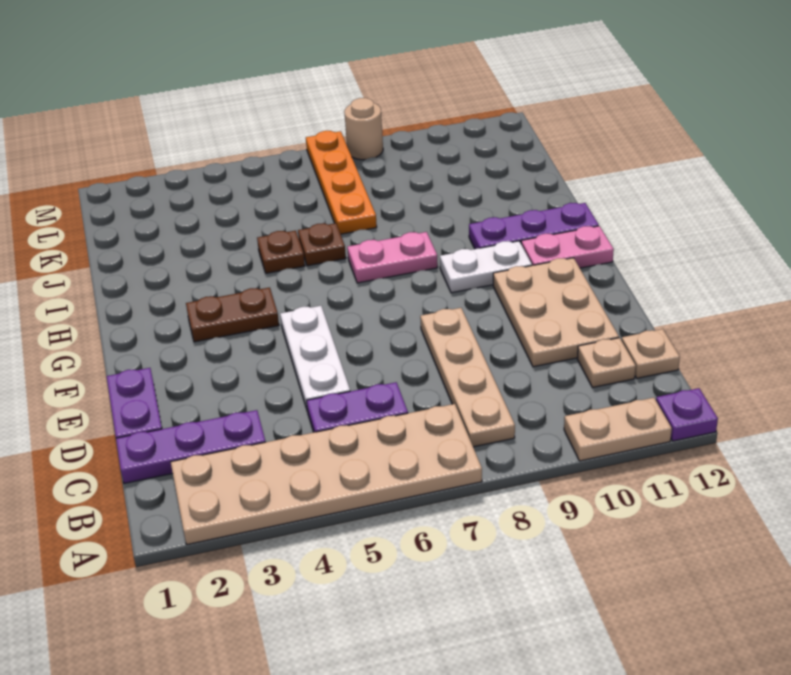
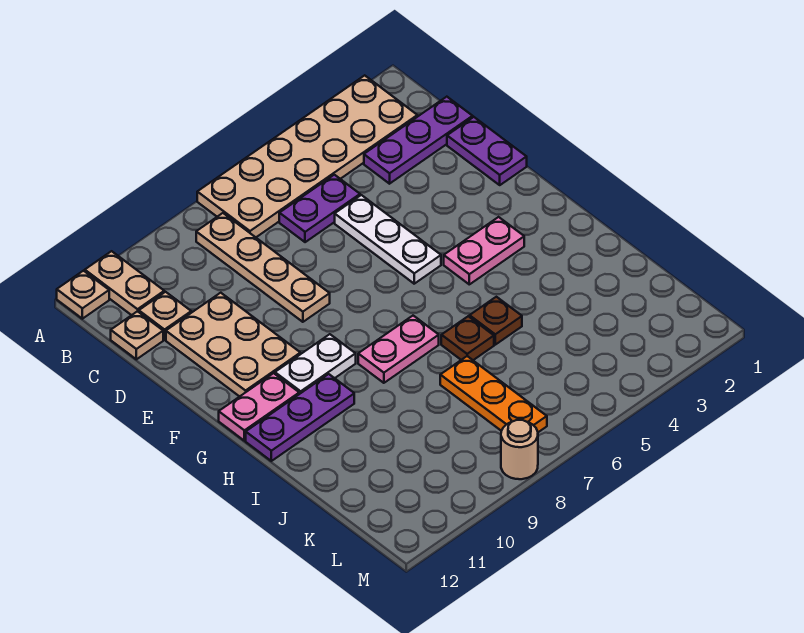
tan 1x2 plate [564,398,672,461] -> tan 1x2 plate turned to [85,251,164,315]
purple 1x1 plate [656,388,718,441] -> tan 1x1 plate [57,271,109,319]
brown 1x2 plate [186,287,279,342] -> pink 1x2 plate [444,217,524,284]
orange 1x4 plate [306,131,377,234] -> orange 1x3 plate [440,356,547,432]

